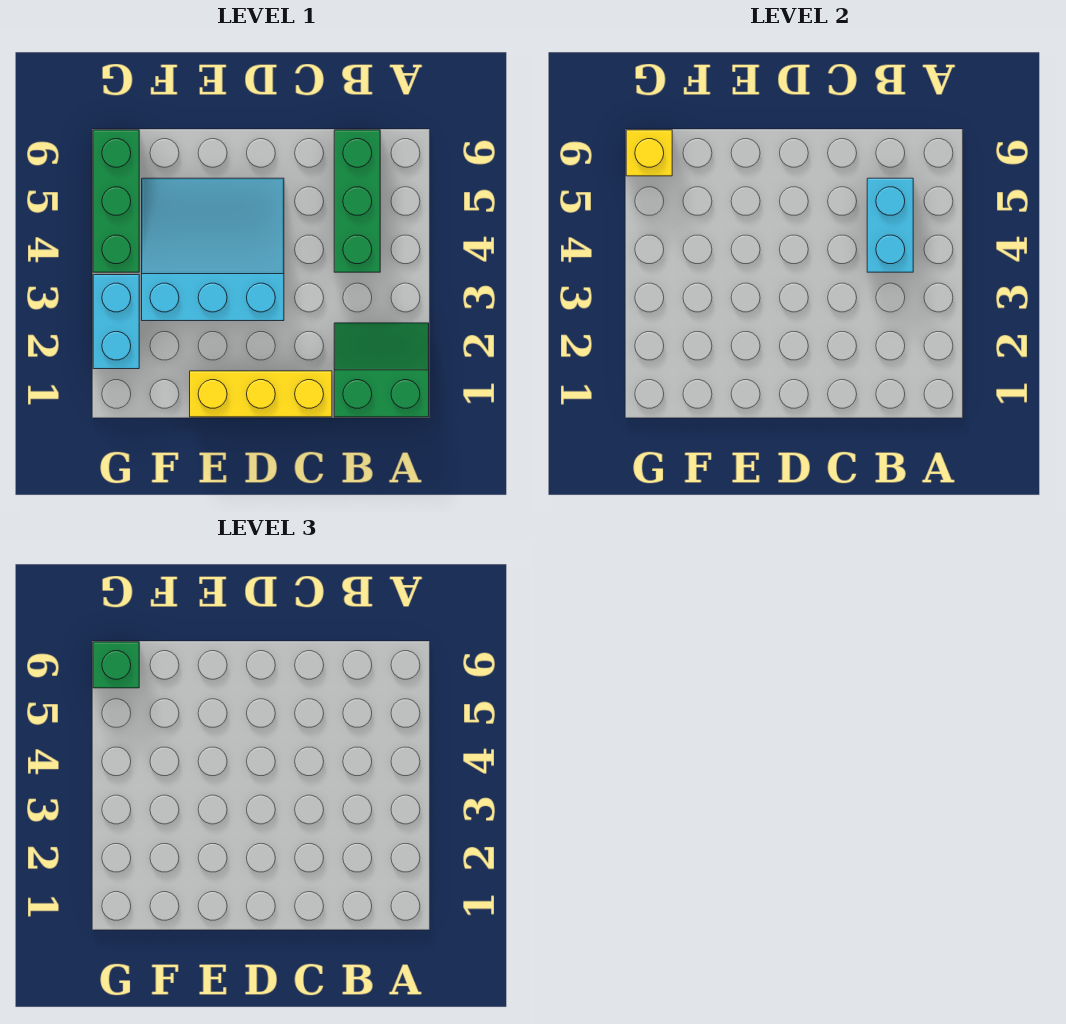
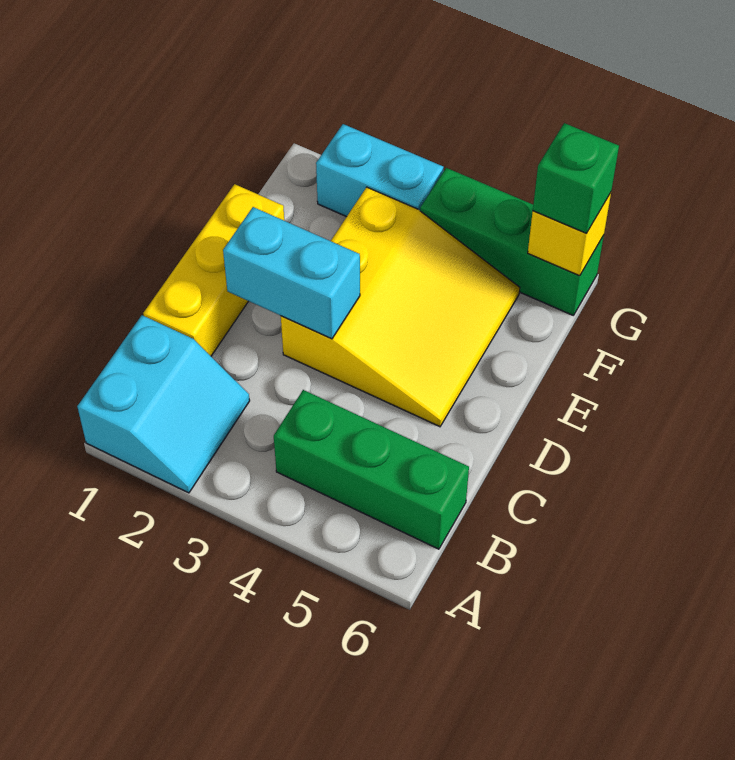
green 2x2 slope [334,323,429,417] -> cyan 2x2 slope [77,315,250,493]
cyan 1x2 brick [867,178,913,272] -> cyan 1x2 brick moved to [223,207,360,339]
cyan 3x3 slope [142,178,284,321] -> yellow 3x3 slope [281,187,520,427]

